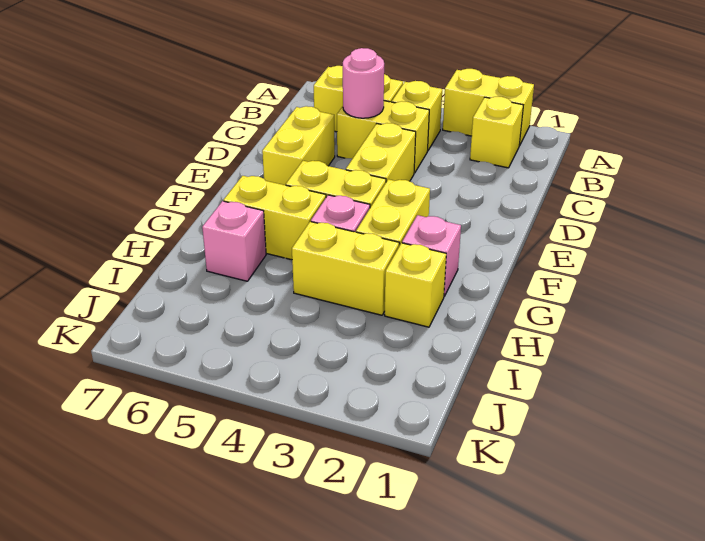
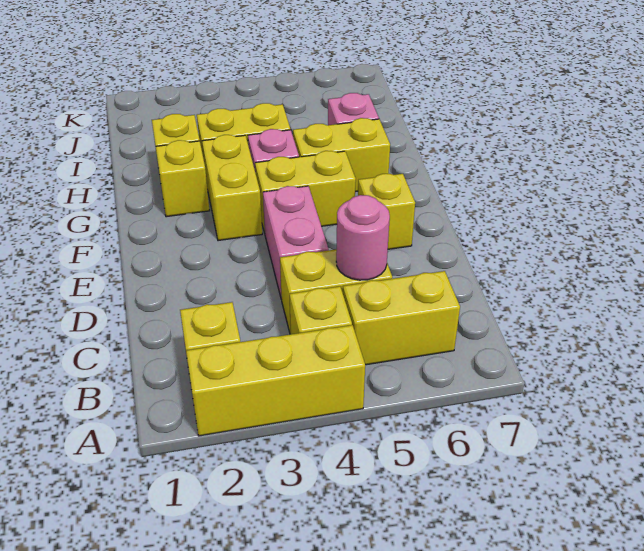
yellow 1x2 brick [443,69,534,146] -> yellow 1x3 brick [186,325,365,436]
yellow 1x2 brick [346,123,416,182] -> pink 1x2 brick [263,186,329,299]
yellow 1x2 brick [262,106,335,185] -> yellow 1x1 brick [358,174,415,249]
pink 1x1 brick [402,215,461,296] -> yellow 1x1 brick [156,140,210,217]

